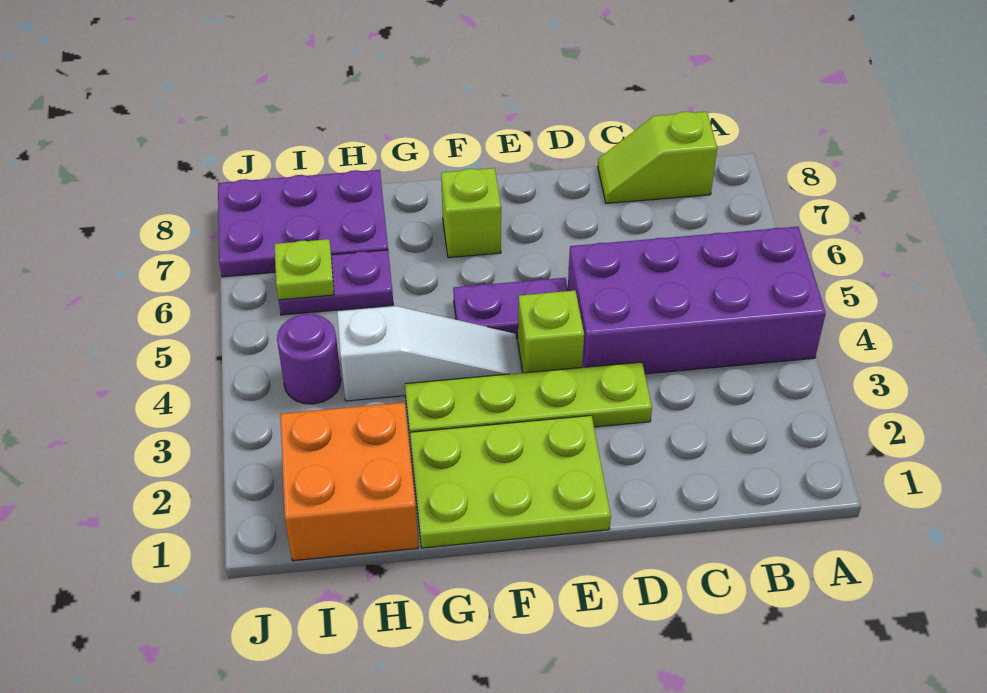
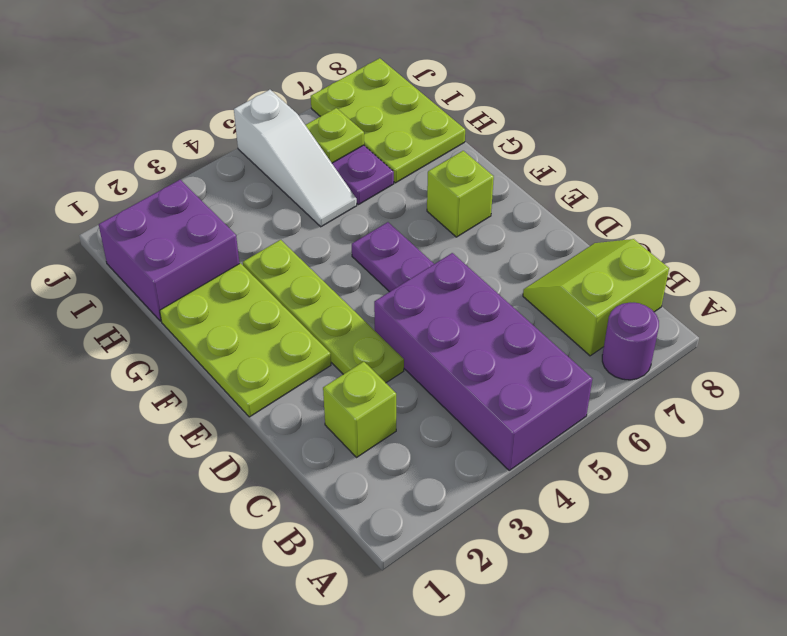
lime 1x2 slope [598,112,717,203] -> lime 2x2 slope [523,239,669,356]
lime 1x1 brick [518,291,584,373] -> lime 1x1 brick moved to [323,362,396,457]
white 1x3 slope [337,306,522,401] -> white 1x3 slope moved to [234,90,357,227]
orange 2x2 brick [280,402,418,561] -> purple 2x2 brick [99,180,239,321]
purple 2x3 plate [218,170,388,277] -> lime 2x3 plate [311,58,465,183]
purple 1x1 round brick [277,314,341,404] -> purple 1x1 round brick moved to [602,303,659,380]

